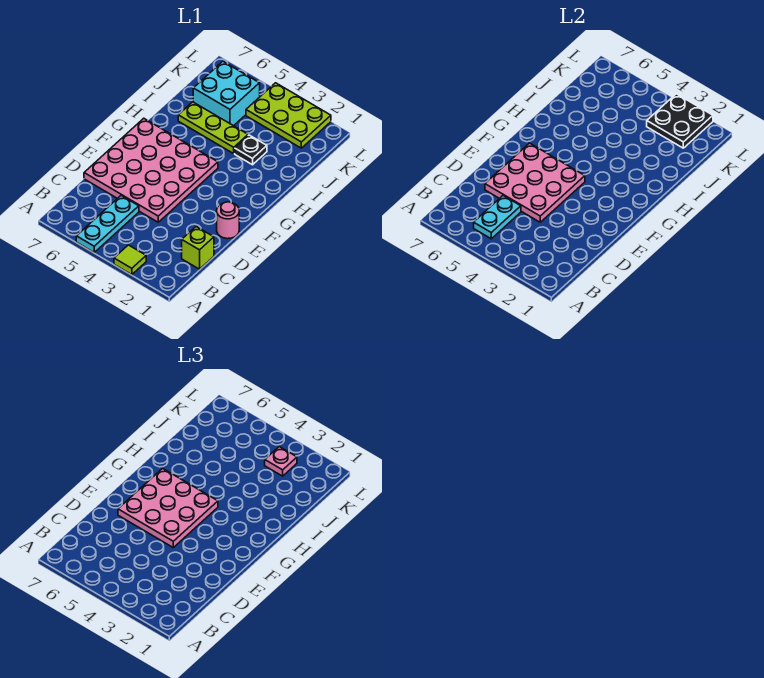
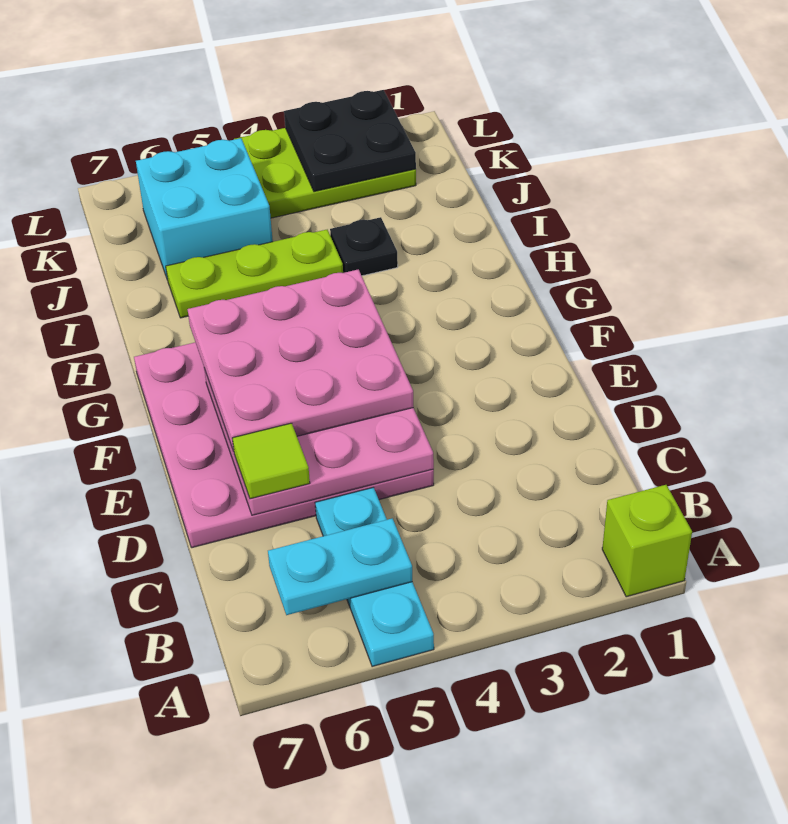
lime 1x1 tile [114,245,146,275] -> lime 1x1 tile moved to [232,423,310,499]
cyan 1x2 plate [474,196,521,239] -> cyan 1x2 plate turned to [268,518,412,615]
lime 1x1 brick [182,227,214,269] -> lime 1x1 brick moved to [602,485,692,597]
pink 1x1 round brick [217,202,239,239] -> none
pink 1x1 plate [265,447,297,476] -> none

